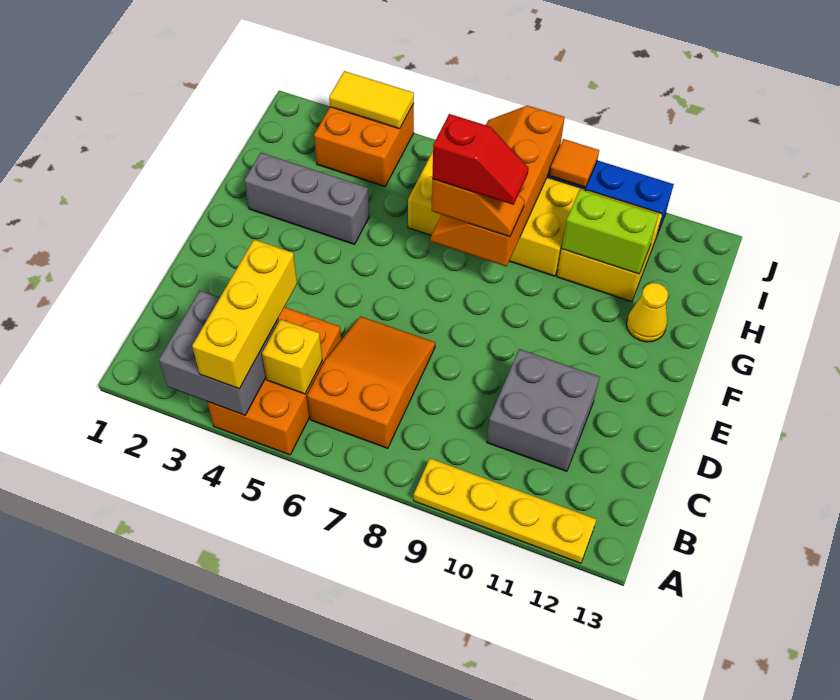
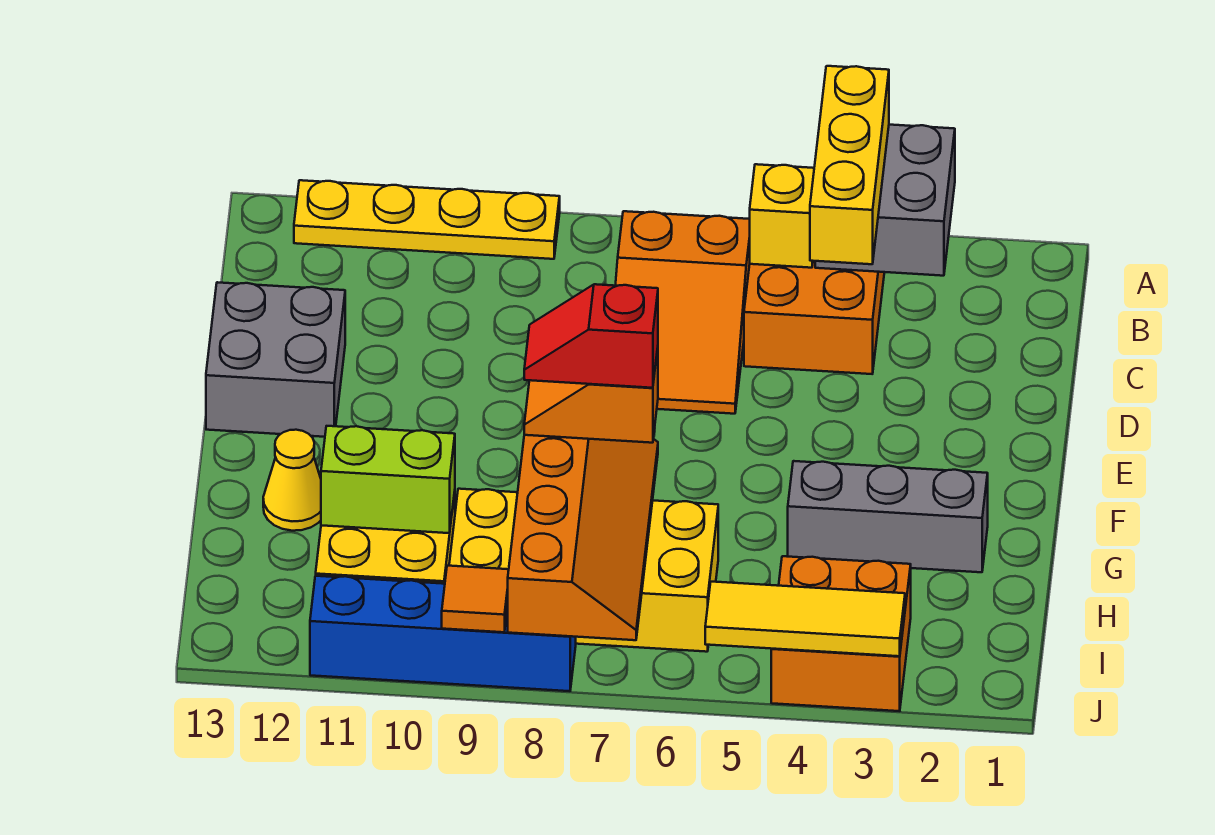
grey 2x2 brick [487,349,600,471] -> grey 2x2 brick moved to [206,282,345,437]
yellow 1x2 tile [329,71,414,129] -> yellow 1x3 tile [705,582,905,656]

